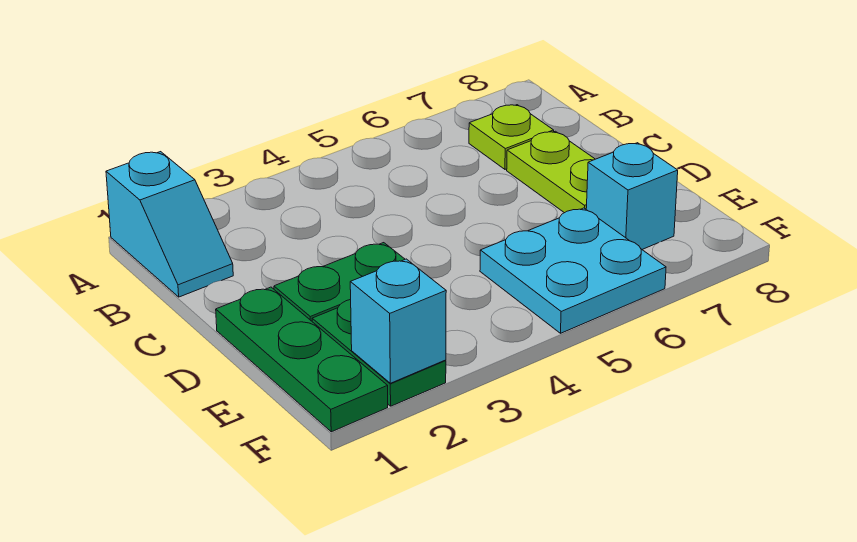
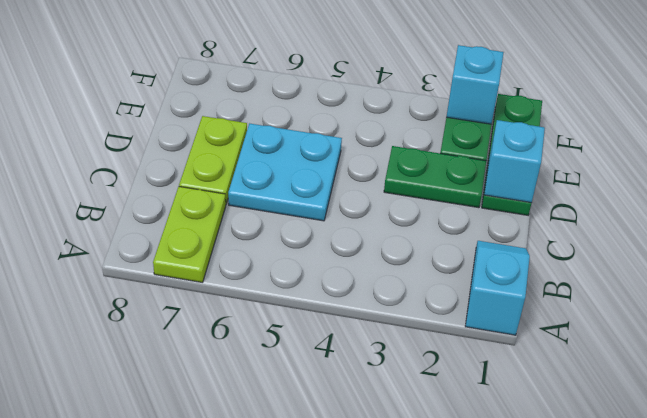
lime 1x1 plate [469,105,554,169] -> lime 1x2 plate [153,187,226,283]
cyan 2x2 plate [480,208,666,333] -> cyan 2x2 plate moved to [228,123,342,221]
cyan 1x1 brick [586,143,678,249] -> cyan 1x1 brick moved to [484,120,545,203]

